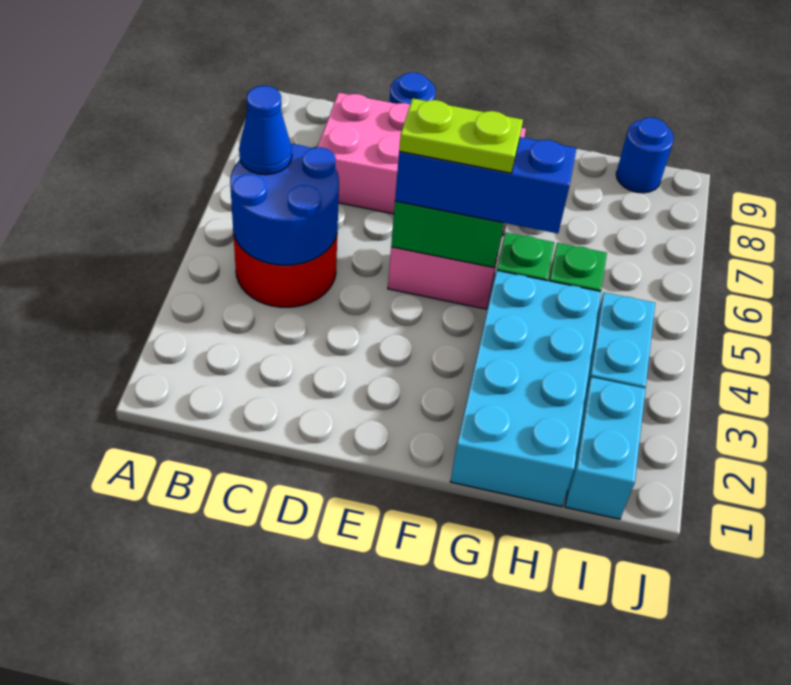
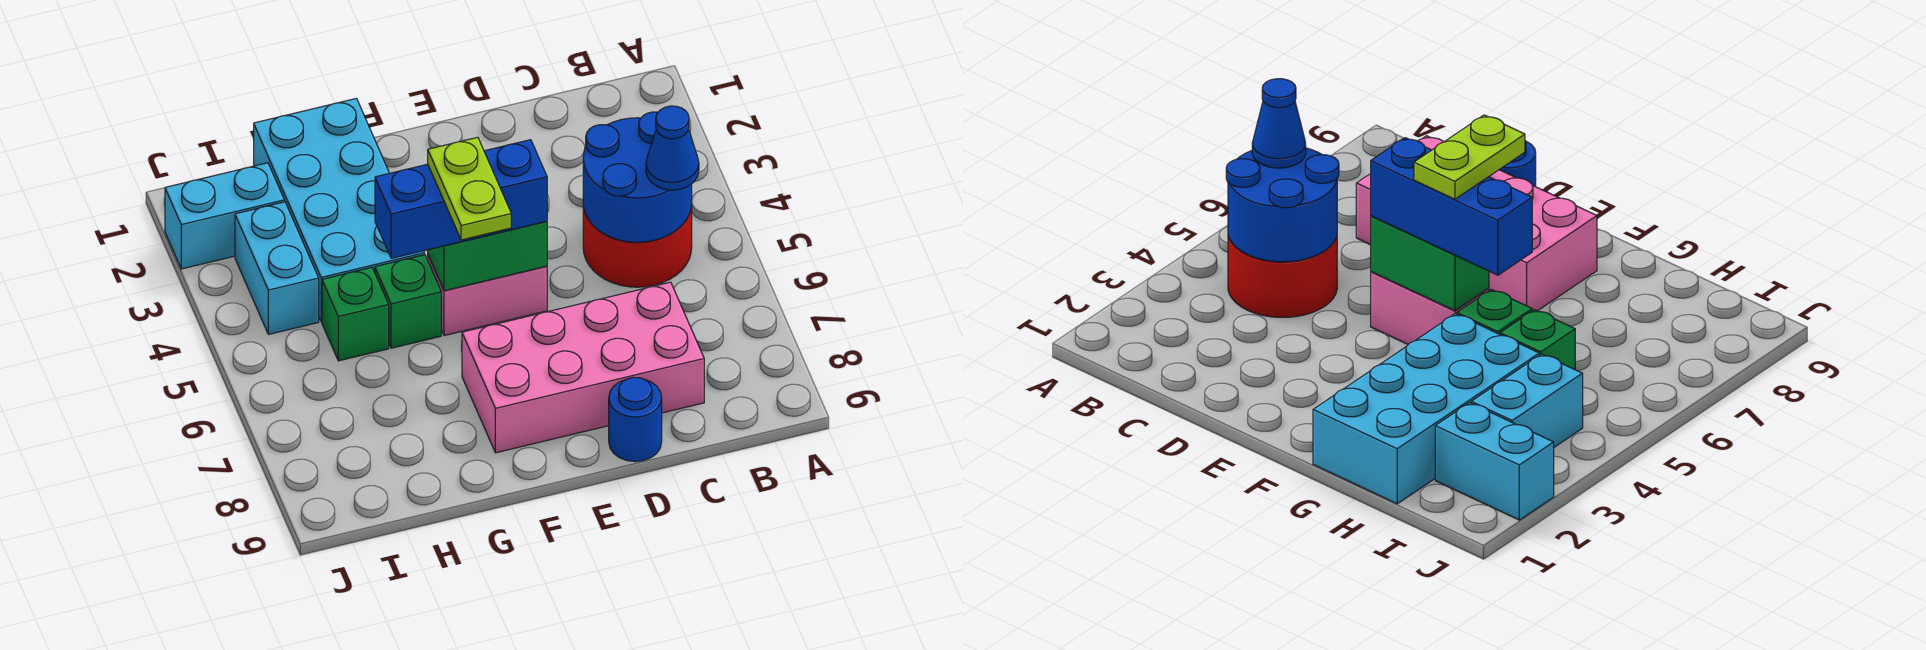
lime 1x2 plate [399,98,523,173] -> lime 1x2 plate turned to [428,137,511,240]
cyan 1x2 brick [565,377,645,519] -> cyan 1x2 brick turned to [165,163,284,269]
blue 1x1 round brick [616,117,674,193] -> none

